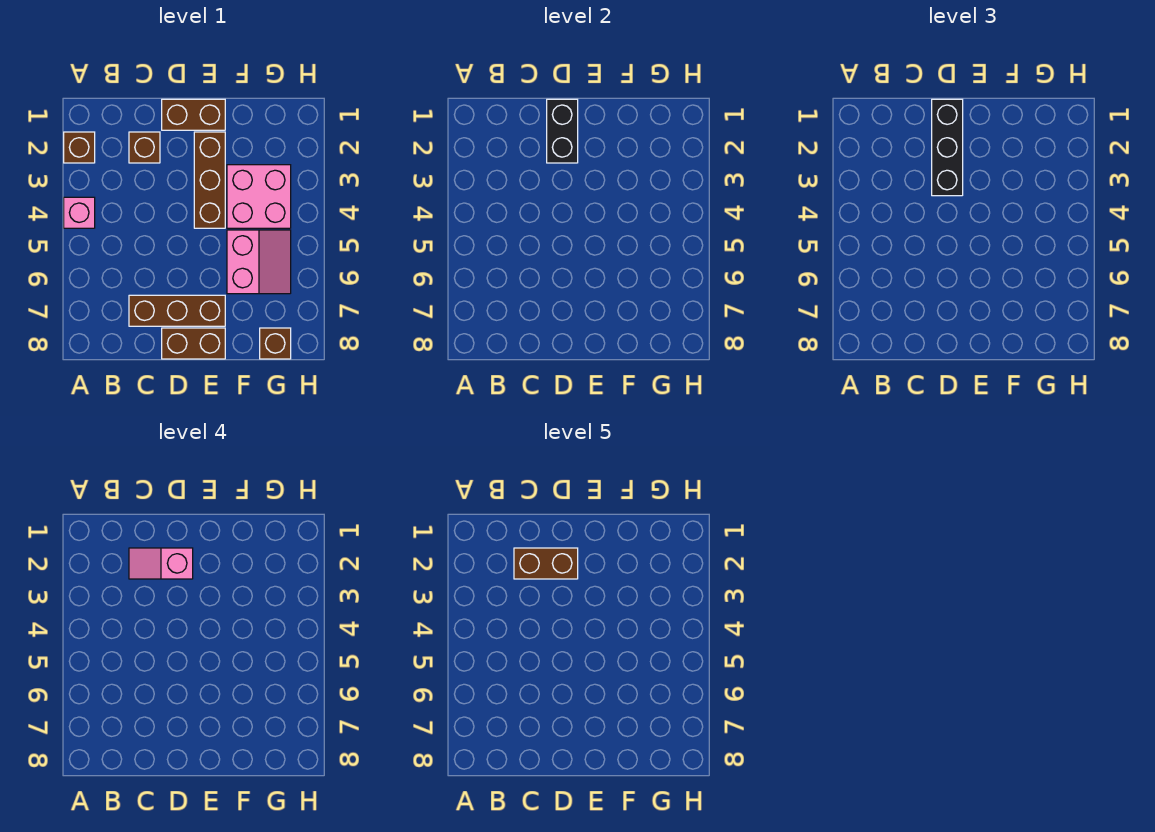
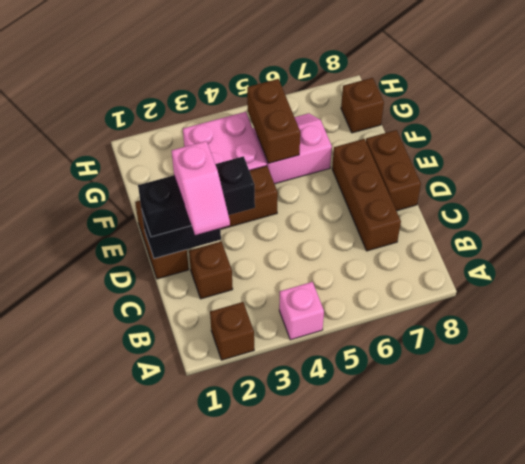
brown 1x2 brick [514,548,578,579] -> brown 1x2 brick moved to [247,79,300,163]

